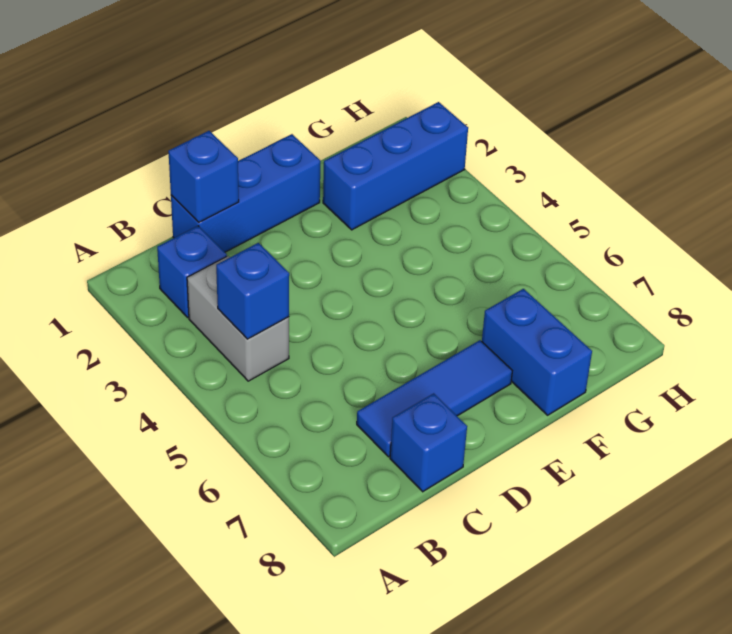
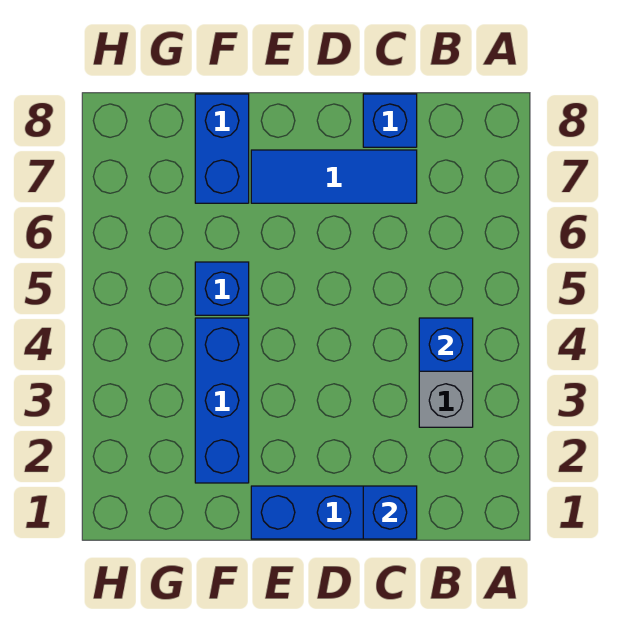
blue 1x1 brick [157,226,227,317] -> blue 1x1 brick moved to [195,262,249,315]
blue 1x3 brick [323,102,468,230] -> blue 1x3 brick turned to [195,318,249,483]

